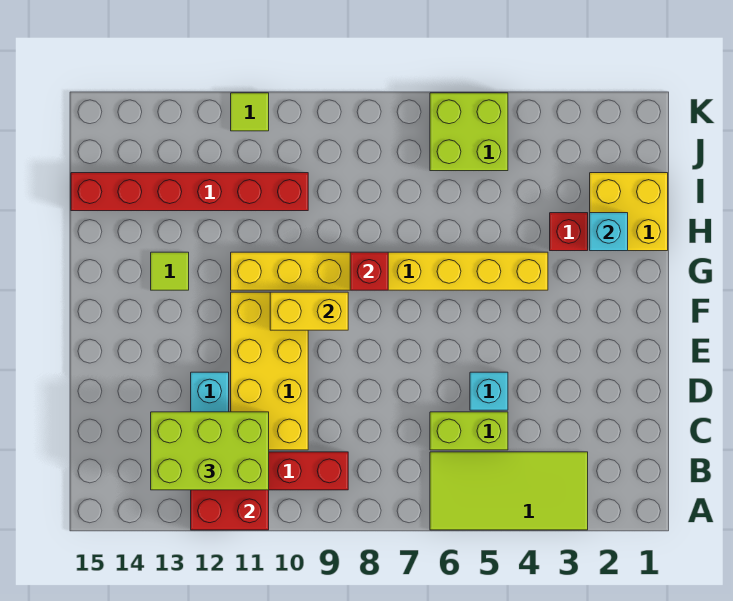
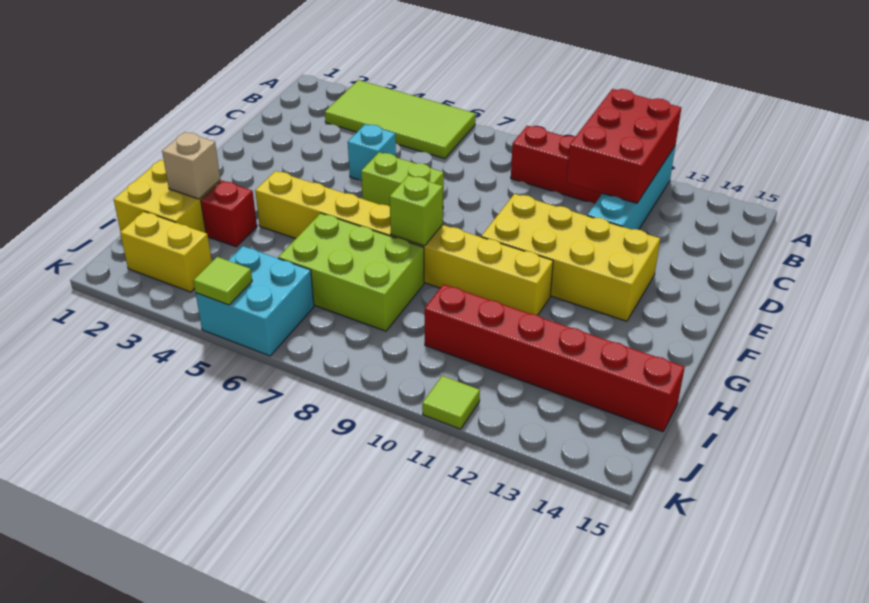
lime 2x3 brick [151,412,269,490] -> lime 2x3 brick moved to [278,213,424,331]
lime 1x2 brick [430,412,508,450] -> lime 1x2 brick moved to [361,152,444,206]
yellow 2x4 brick [231,292,308,450] -> yellow 2x4 brick turned to [481,194,660,321]
yellow 1x2 brick [270,292,348,330] -> yellow 1x2 brick moved to [120,212,212,292]
red 1x1 brick [350,252,388,290] -> lime 1x1 brick [390,175,443,246]
lime 1x1 tile [151,252,189,290] -> lime 1x1 tile moved to [193,257,252,305]
cyan 1x1 brick [590,213,628,251] -> tan 1x1 brick [162,132,220,199]
lime 2x2 brick [430,93,508,171] -> cyan 2x2 brick [196,246,314,356]

